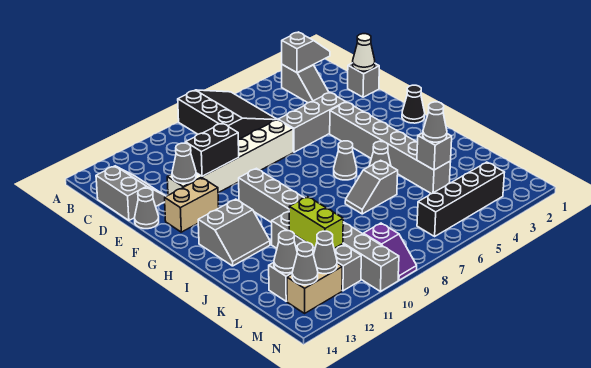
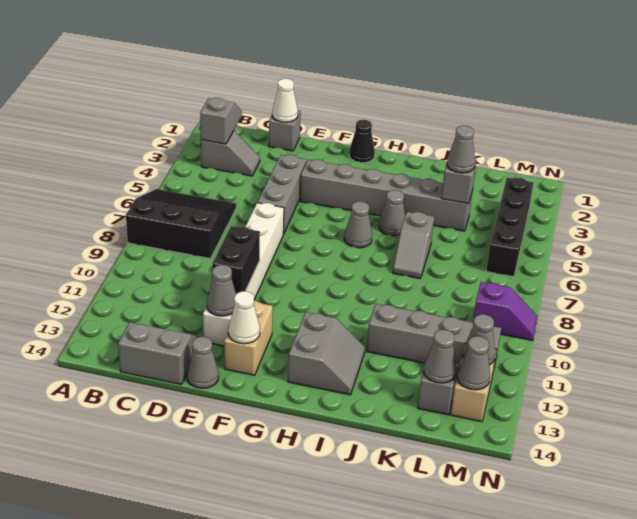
none -> white 1x1 cone [228,291,260,344]
grey 1x8 brick [239,168,399,291] -> none
lime 1x2 brick [289,197,343,248] -> none

